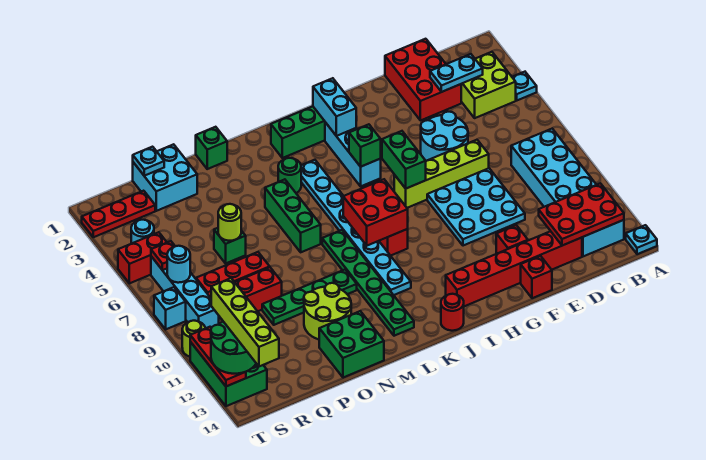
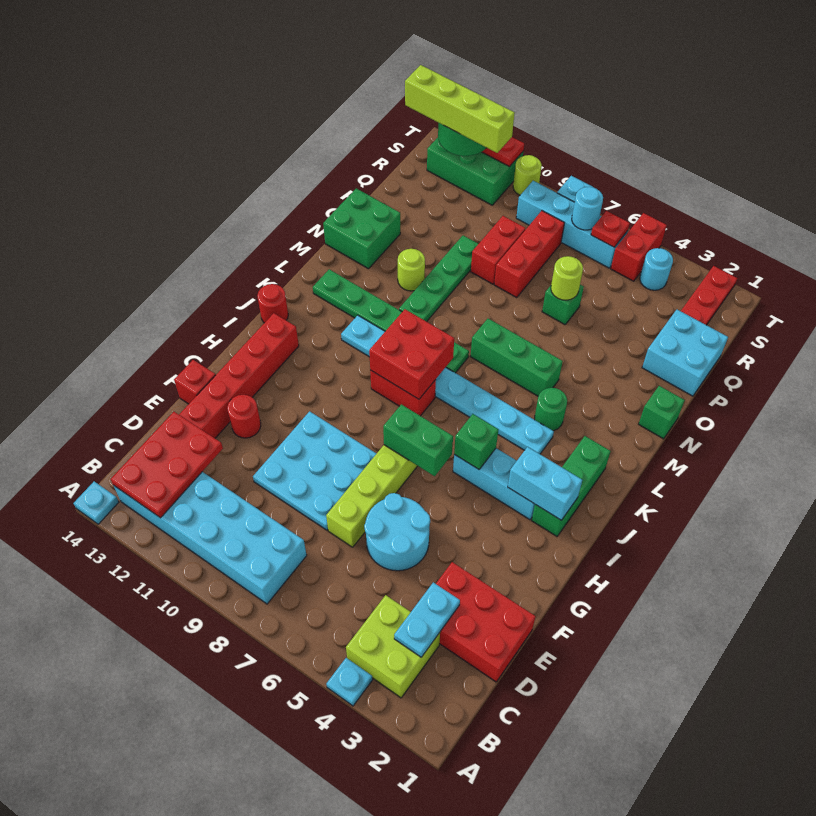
red 1x1 brick [496,225,528,253] -> red 1x1 round brick [227,395,261,438]
lime 2x2 round brick [304,283,351,339] -> lime 1x1 round brick [398,249,425,291]
cyan 1x1 plate [133,147,164,176] -> none

